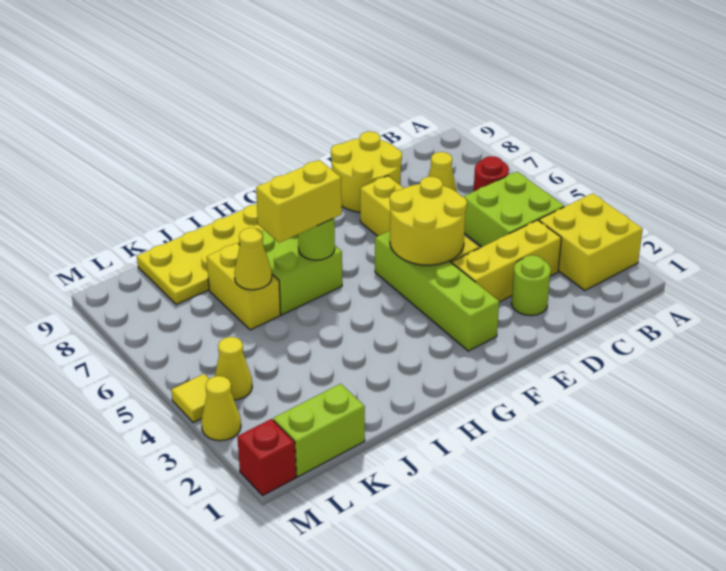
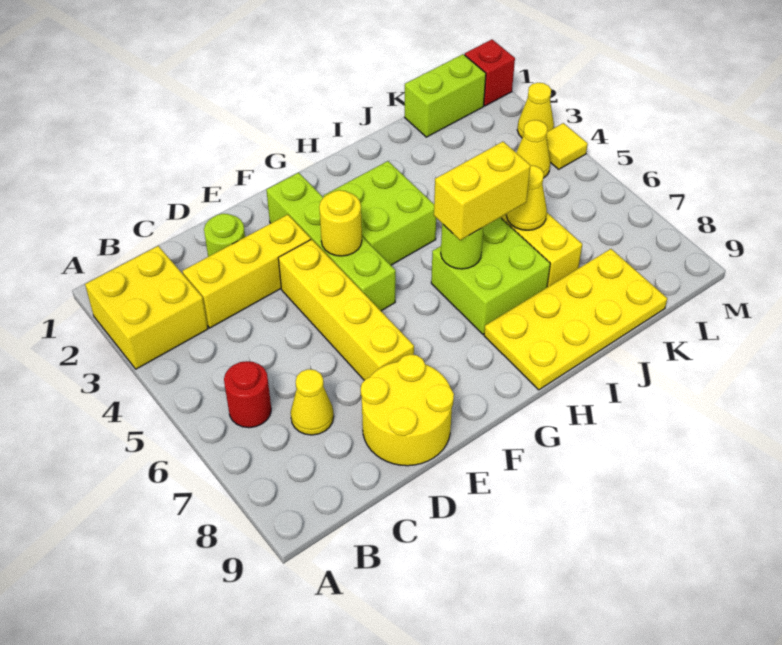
lime 2x2 brick [463,172,564,247] -> lime 2x2 brick moved to [324,161,436,265]
yellow 2x2 round brick [390,177,467,265] -> yellow 1x1 round brick [319,190,362,256]

